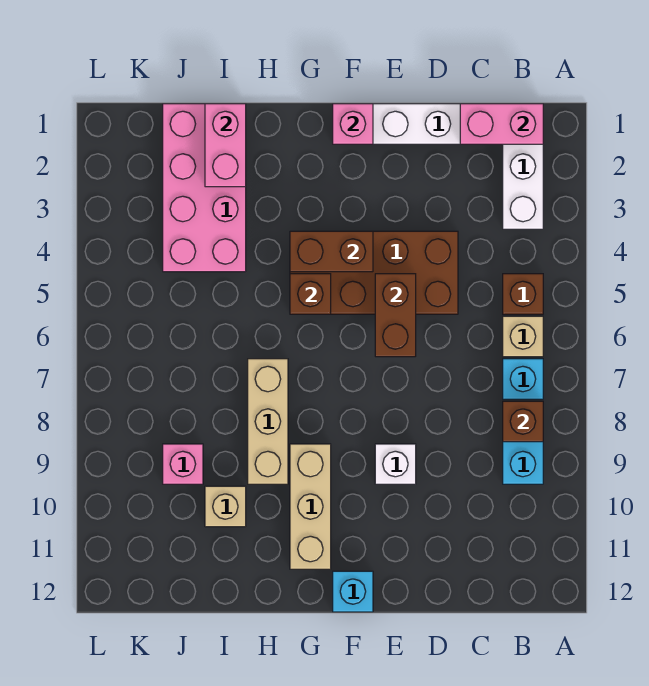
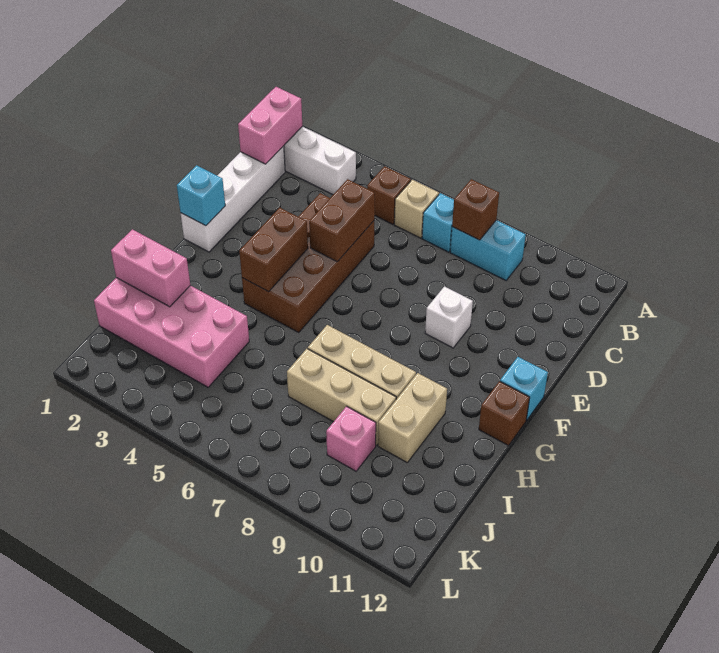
brown 1x2 brick [375,274,416,357] -> brown 1x2 brick turned to [309,179,375,262]
pink 1x1 brick [333,104,373,144] -> cyan 1x1 brick [177,165,225,226]
brown 1x1 brick [290,274,331,314] -> brown 1x1 brick moved to [479,381,530,446]
tan 1x3 brick [290,444,331,569] -> tan 1x3 brick moved to [287,349,396,445]
tan 1x1 brick [205,486,246,527] -> tan 1x2 brick [378,373,447,462]

